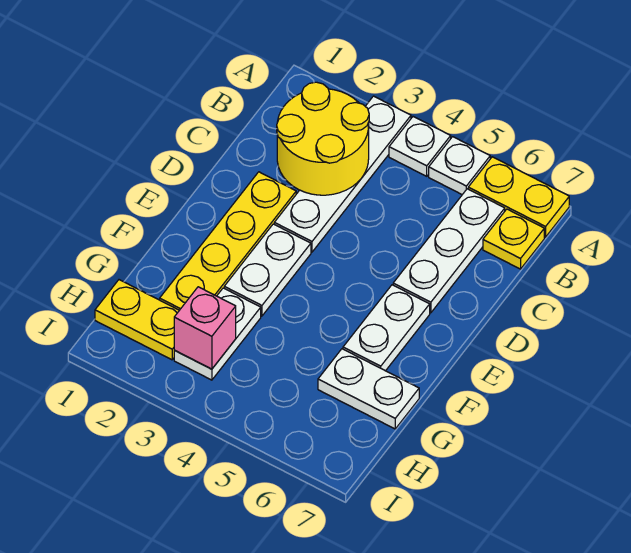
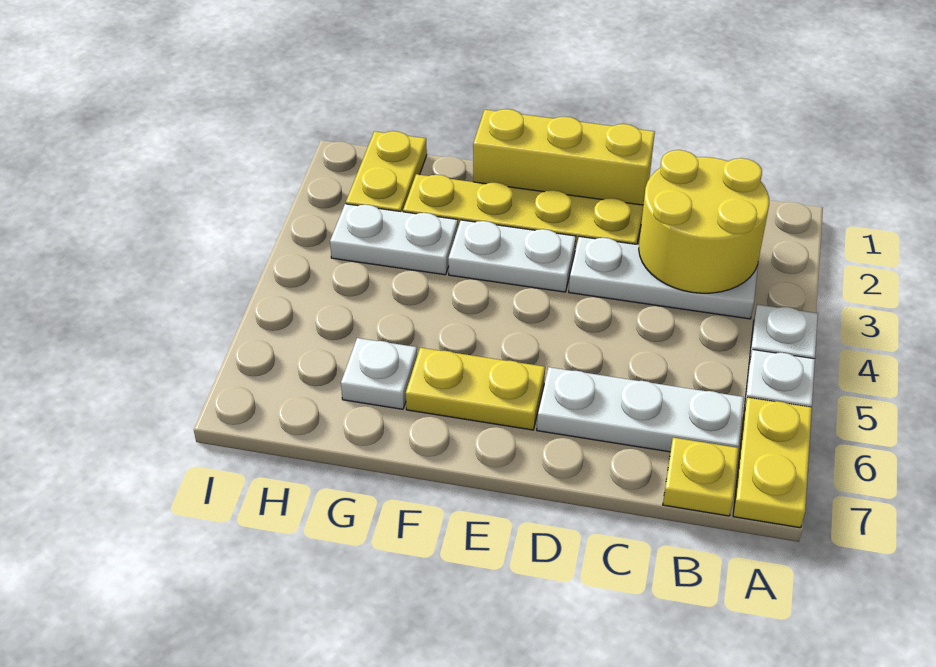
white 1x4 plate [274,96,411,252] -> white 1x3 plate [569,236,758,319]
none -> yellow 1x3 brick [473,109,655,205]
white 1x2 plate [343,285,430,371] -> yellow 1x2 plate [406,348,545,430]
white 1x2 plate [318,349,419,429] -> white 1x1 plate [341,338,417,409]
pink 1x1 brick [174,287,236,369] -> none

